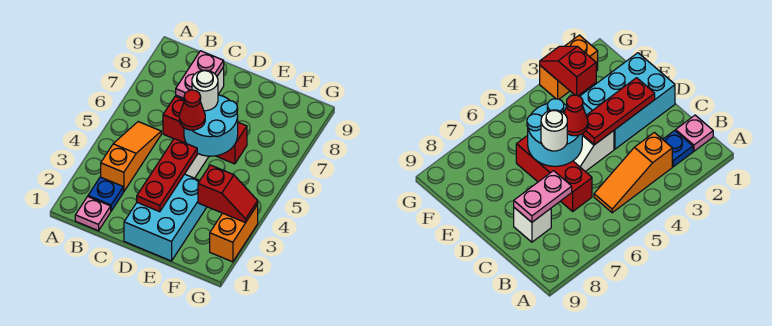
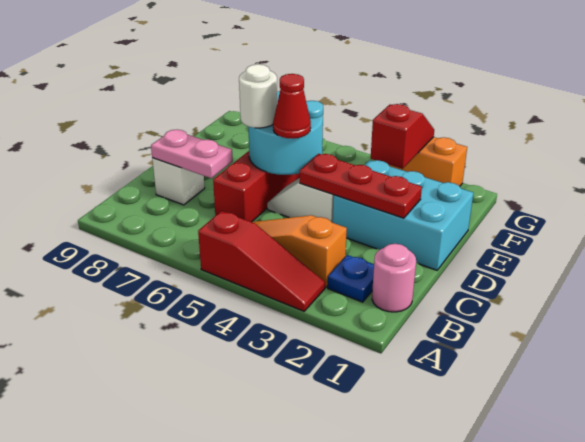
none -> red 1x3 slope [198,211,325,311]
pink 1x1 plate [75,197,111,231] -> pink 1x1 round brick [372,244,416,312]

